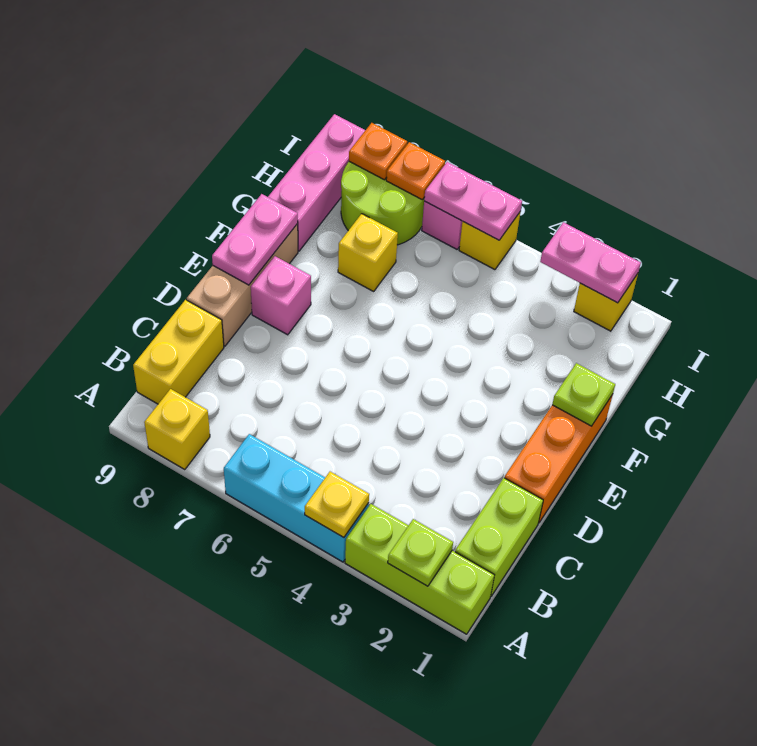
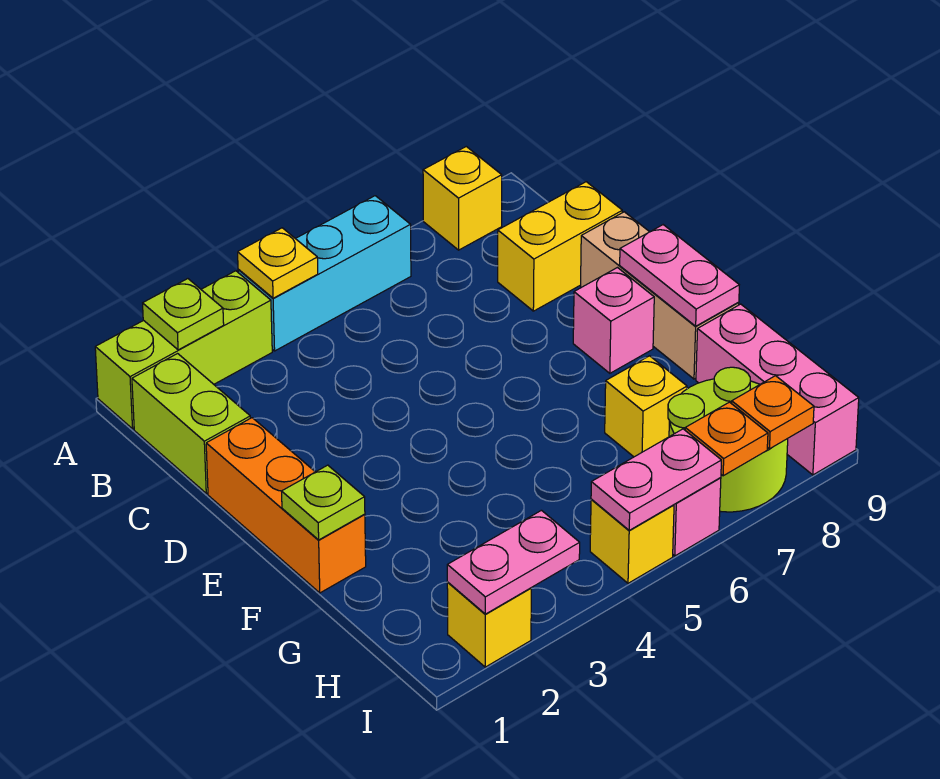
yellow 1x2 brick [133,300,224,404] -> yellow 1x2 brick turned to [498,182,622,311]

